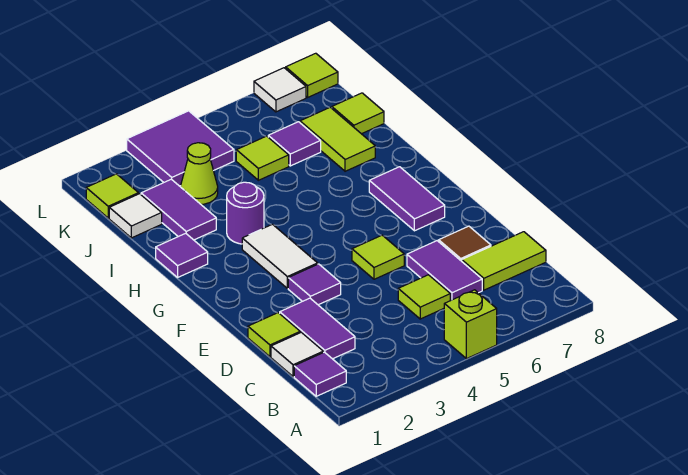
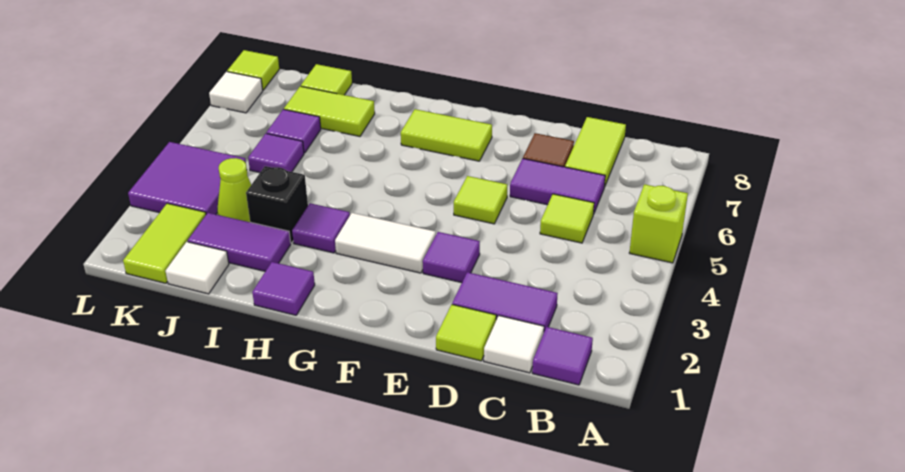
purple 1x2 tile [369,167,445,231] -> lime 1x2 tile [401,109,492,161]
purple 1x1 round brick [227,182,264,244] -> purple 1x1 tile [292,203,350,253]
none -> black 1x1 brick [246,166,308,243]
lime 1x1 tile [236,136,289,180] -> purple 1x1 tile [248,134,304,173]
lime 1x1 tile [86,174,138,218] -> lime 1x2 tile [123,203,206,283]

